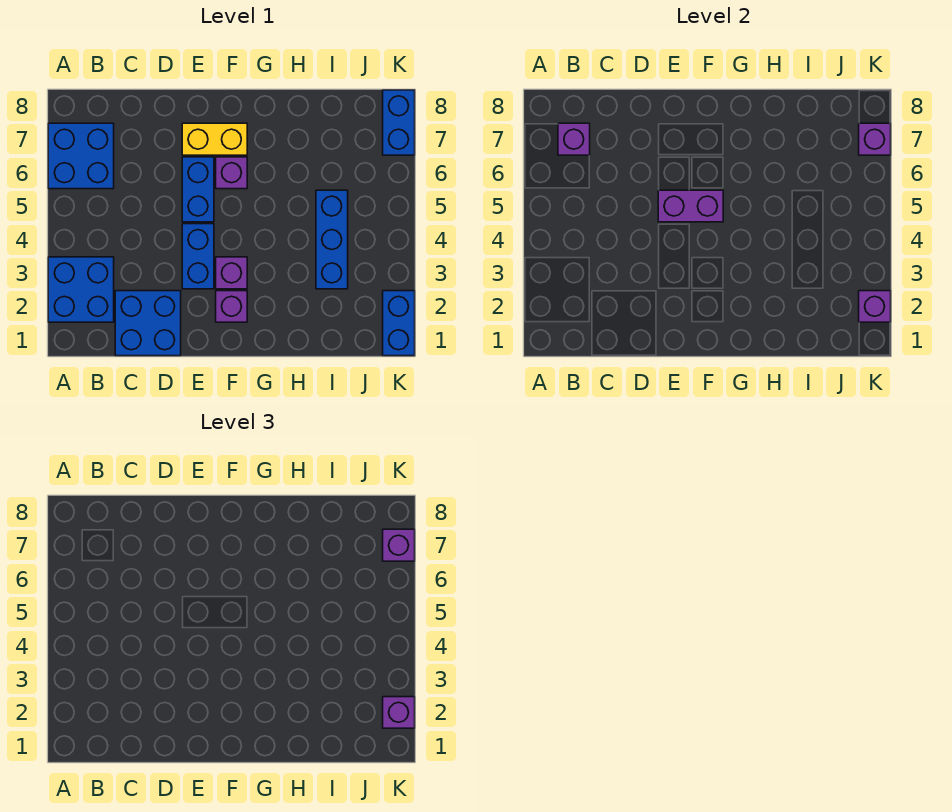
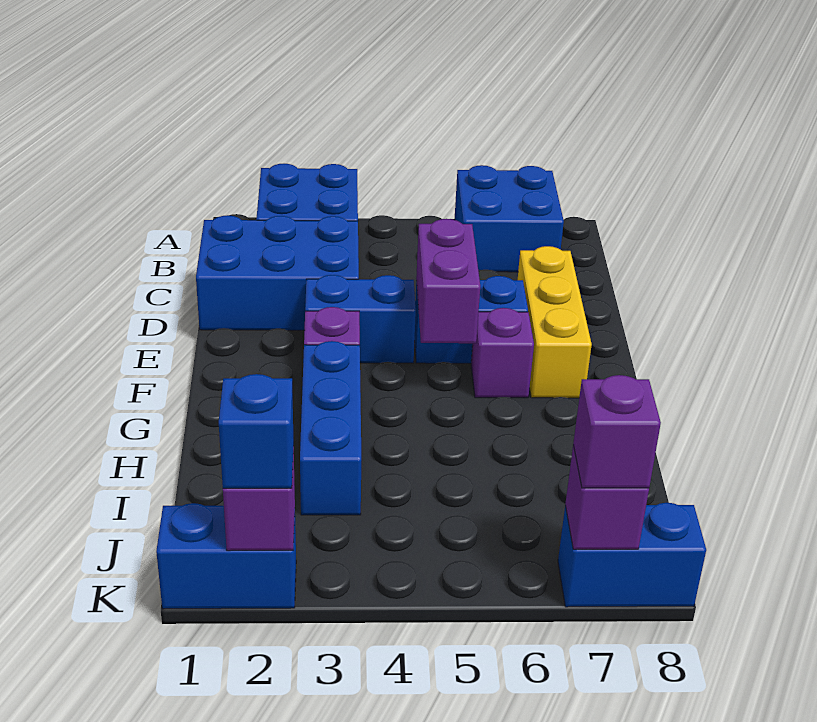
purple 1x1 brick [558,123,590,155] -> none
blue 2x2 brick [115,291,181,356] -> blue 2x3 brick [196,215,359,330]
yellow 1x2 brick [182,123,247,155] -> yellow 1x3 brick [518,246,592,398]
purple 1x1 brick [216,291,247,322] -> none
blue 1x3 brick [316,190,348,289] -> blue 1x3 brick turned to [300,341,361,515]
purple 1x1 brick [383,697,415,728] -> blue 1x1 brick [219,374,294,488]

